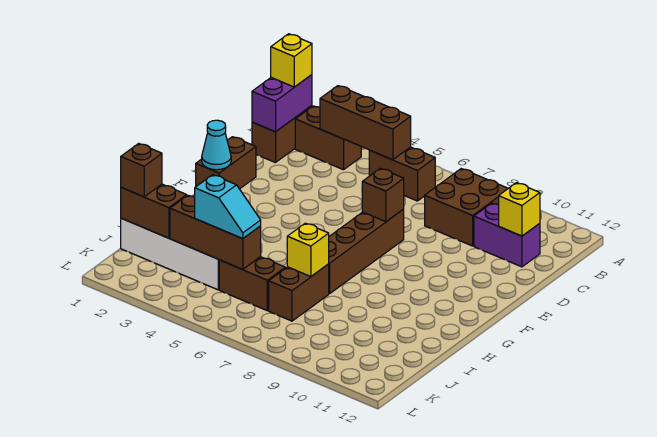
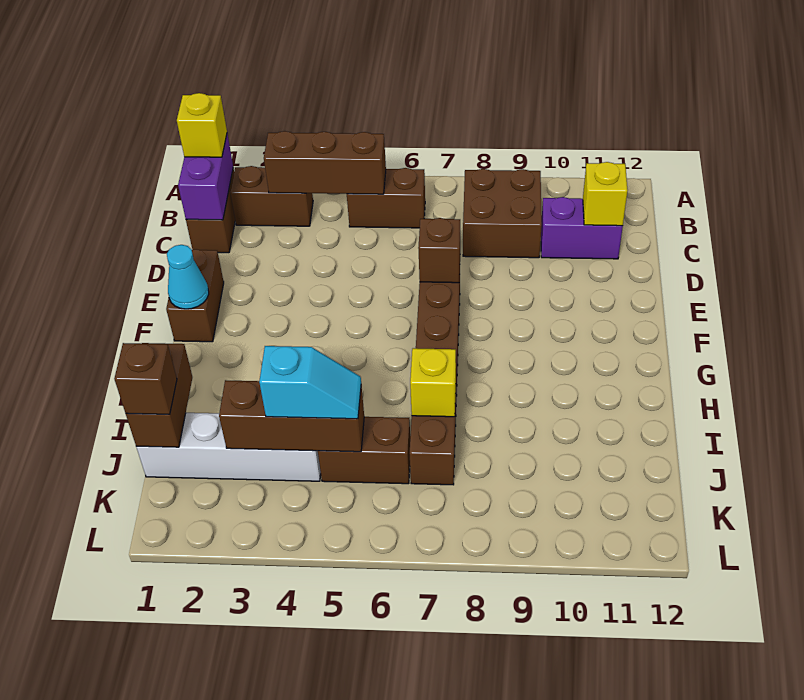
brown 1x2 brick [121,184,187,238] -> brown 1x2 brick turned to [126,343,192,447]

